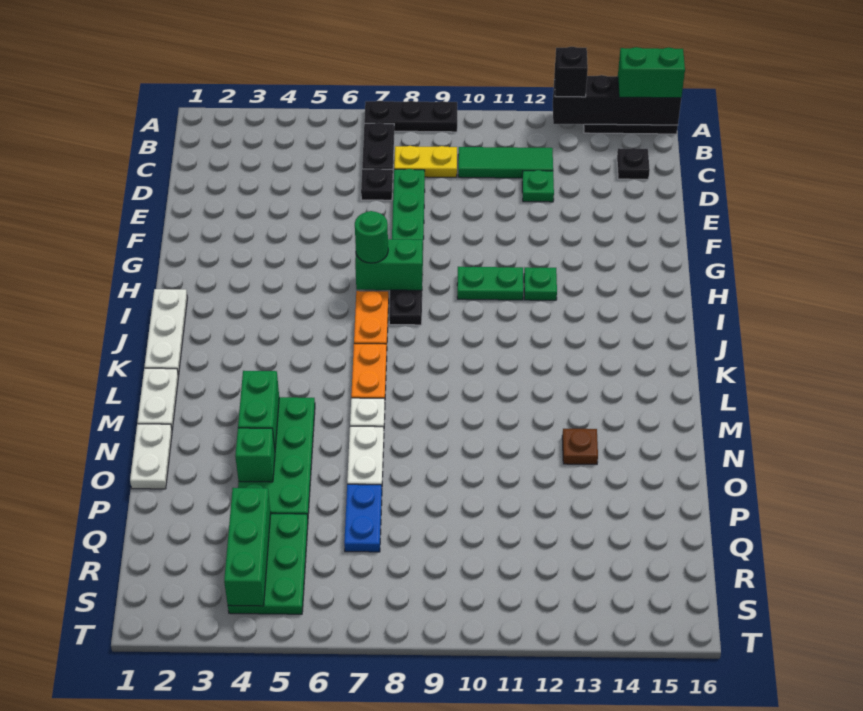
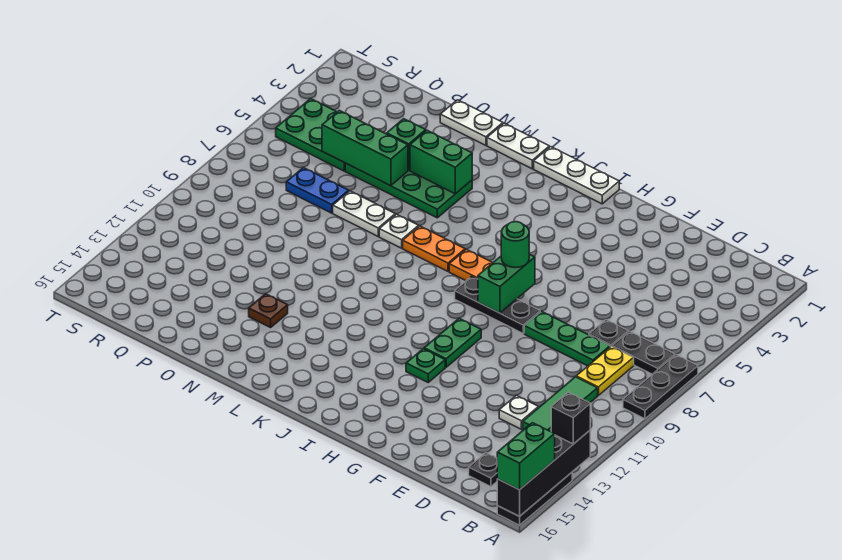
green 1x1 plate [522,170,554,202] -> white 1x1 plate [499,395,539,429]
green 1x3 brick [224,488,271,606] -> green 1x3 brick moved to [322,110,408,186]

